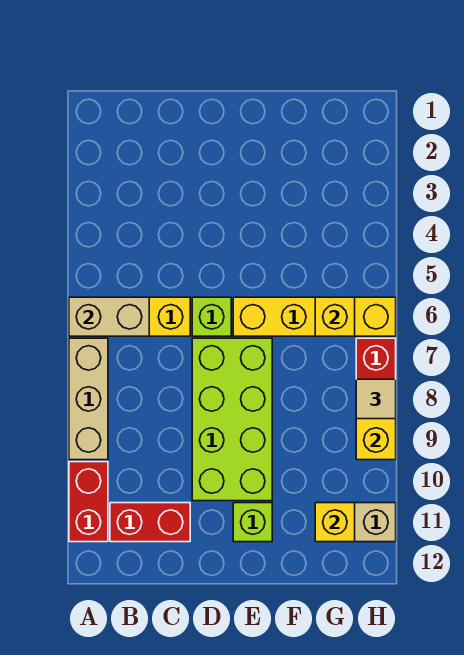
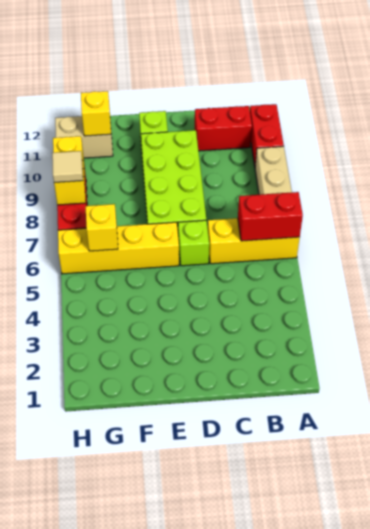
tan 1x2 brick [69,297,149,336] -> red 1x2 brick [238,192,303,241]

